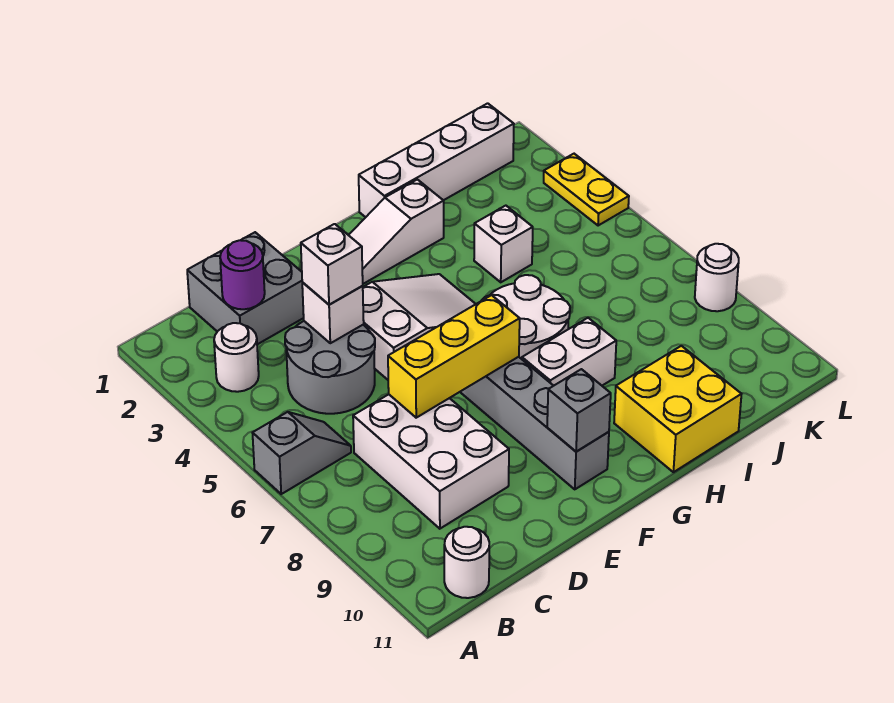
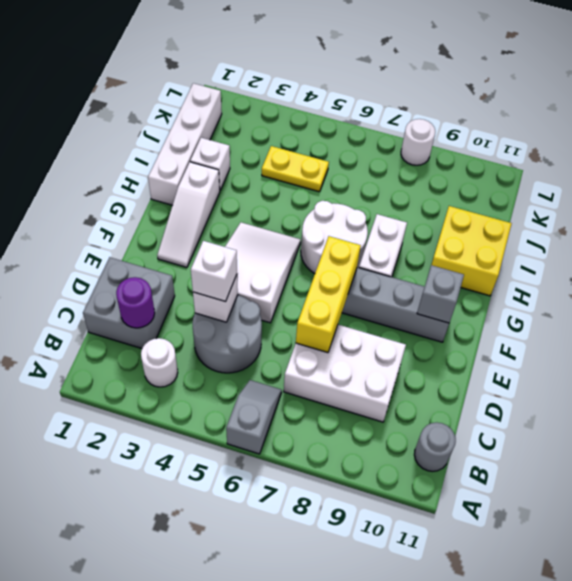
white 1x1 round brick [444,527,489,598] -> grey 1x1 round brick [414,422,456,471]
white 1x1 brick [474,206,533,282] -> white 1x1 brick moved to [190,138,230,190]
yellow 1x2 plate [544,154,629,226] -> yellow 1x2 plate moved to [262,146,329,192]

